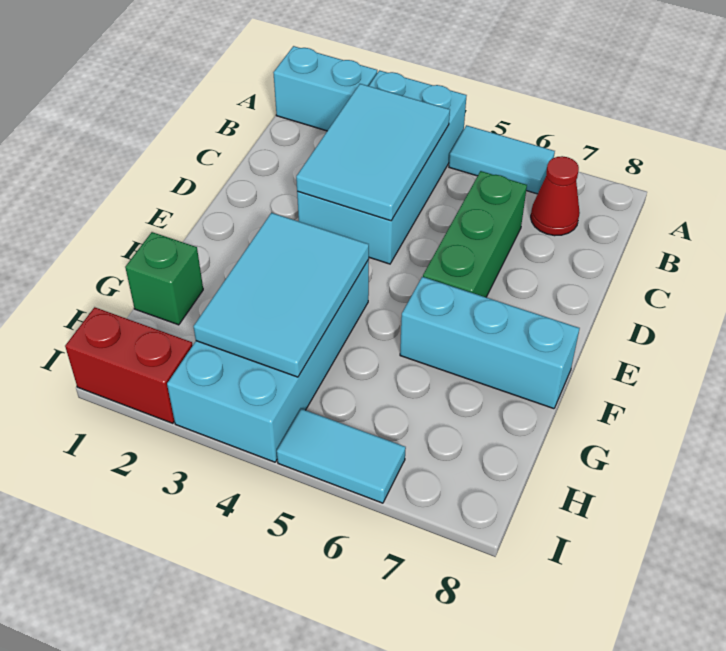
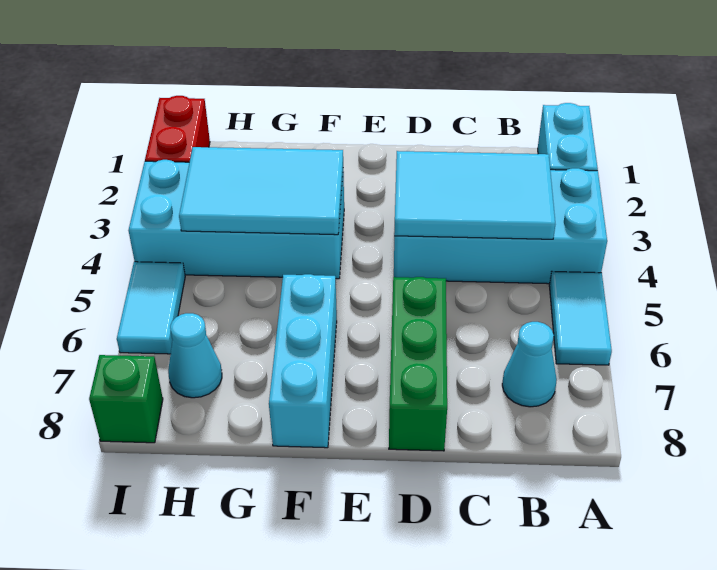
red 1x1 cone [531,156,580,236] -> cyan 1x1 cone [502,322,557,407]
green 1x3 brick [423,171,527,297] -> green 1x3 brick turned to [389,277,447,451]
green 1x1 brick [125,232,203,325] -> green 1x1 brick moved to [89,355,163,443]
none -> cyan 1x1 cone [168,313,222,398]

